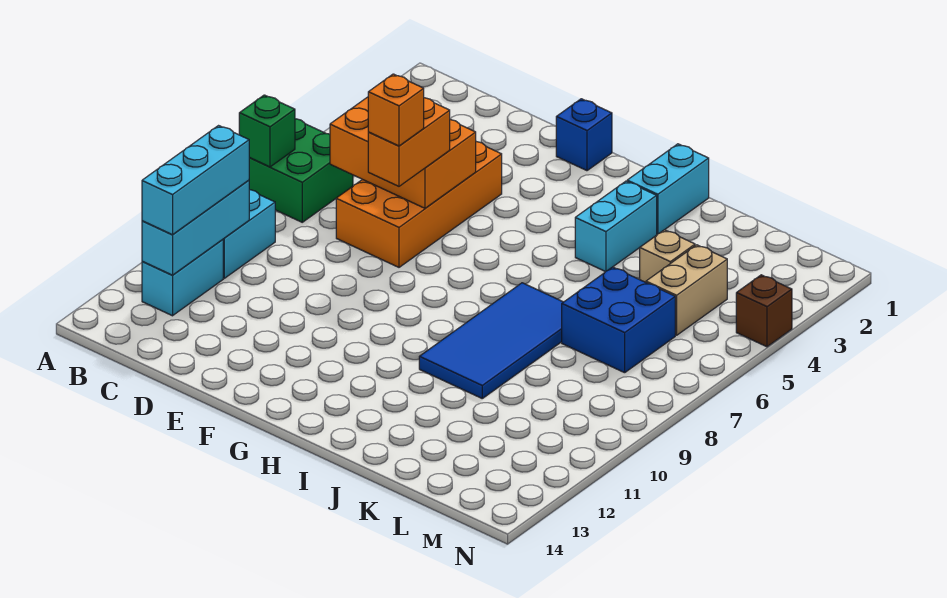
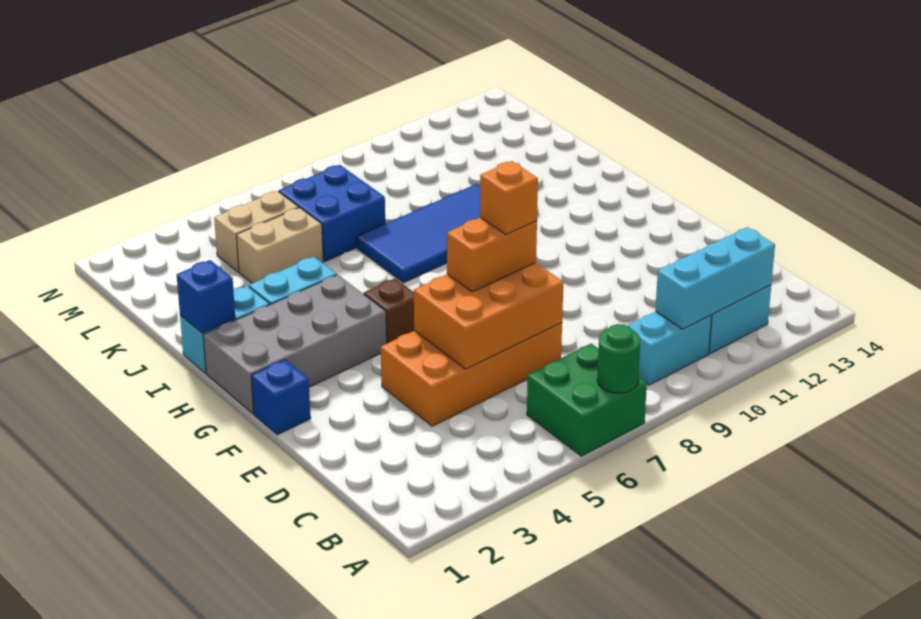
green 1x1 brick [239,95,295,167] -> green 1x1 round brick [597,324,640,393]
cyan 1x3 brick [142,126,249,235] -> none
orange 2x3 brick [330,97,476,208] -> orange 2x3 brick turned to [414,263,563,369]
none -> grey 2x4 brick [203,275,387,414]
none -> blue 1x1 brick [177,260,235,333]
tan 1x1 brick [640,230,695,282] -> tan 1x2 brick [237,208,323,283]
brown 1x1 brick [736,275,792,347] -> brown 1x1 brick moved to [364,278,414,343]

